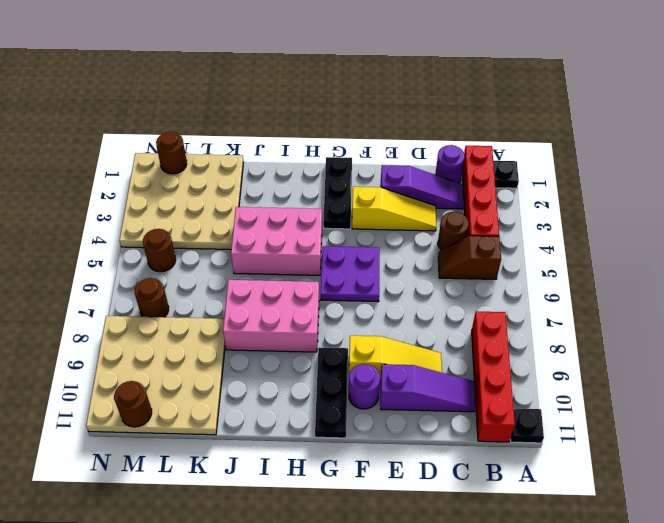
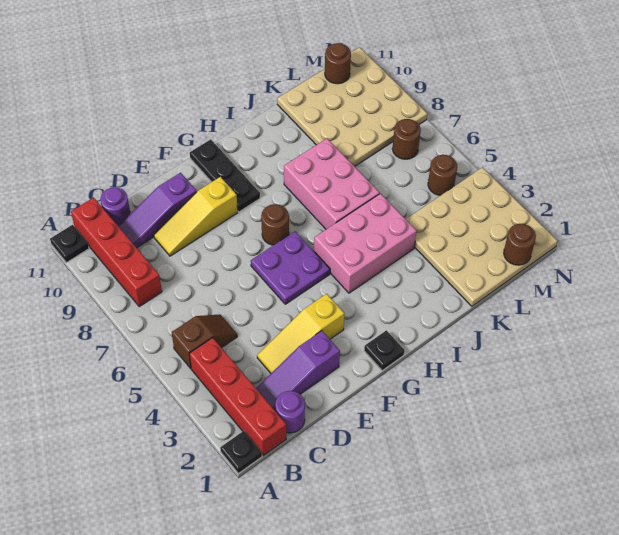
brown 1x1 round brick [438,212,469,250] -> brown 1x1 round brick moved to [261,204,289,245]
purple 1x1 round brick [349,364,380,409] -> purple 1x1 round brick moved to [100,187,130,226]
black 1x3 plate [323,157,352,229] -> black 1x1 plate [364,330,405,371]
pink 2x3 brick [223,280,319,352] -> pink 2x3 brick turned to [284,138,380,229]

